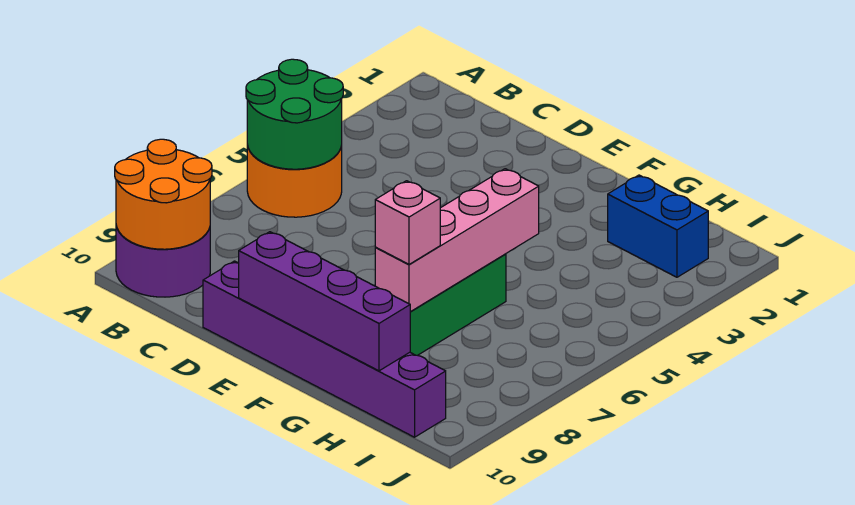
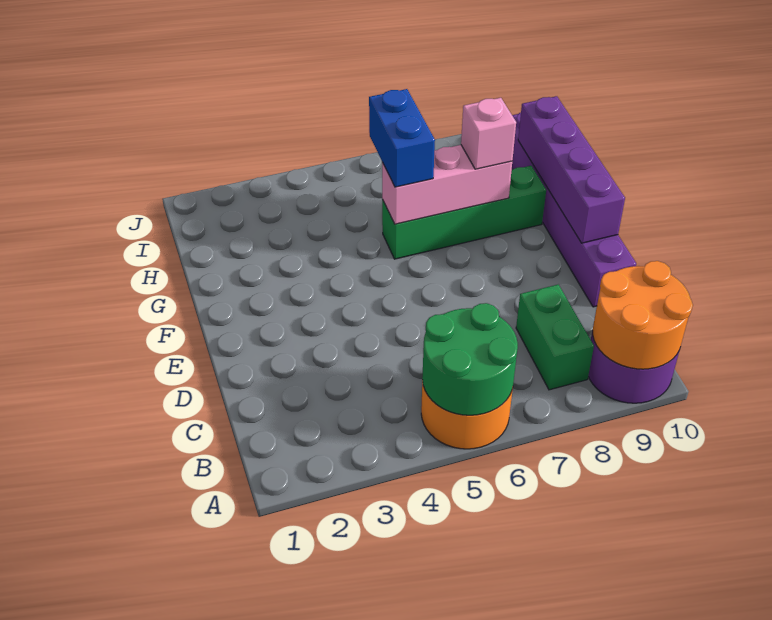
none -> green 1x2 brick [516,284,594,390]
pink 1x4 brick [375,169,539,312] -> pink 1x3 brick [382,145,512,224]
blue 1x2 brick [608,175,708,277] -> blue 1x2 brick moved to [369,89,435,187]

